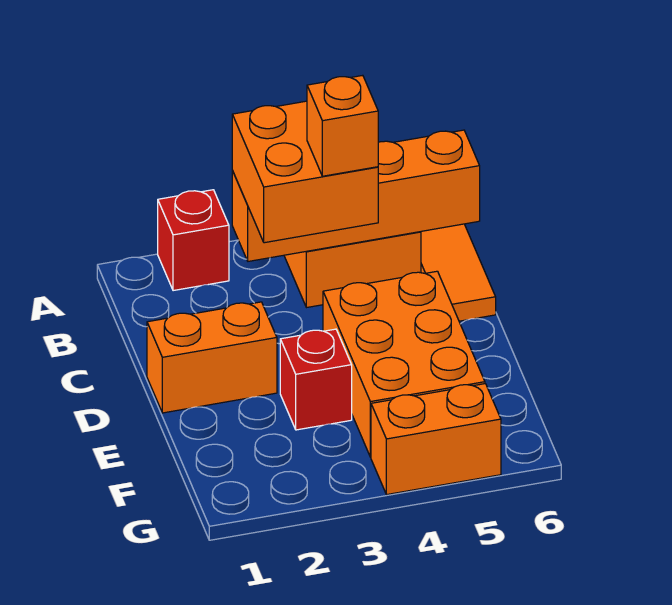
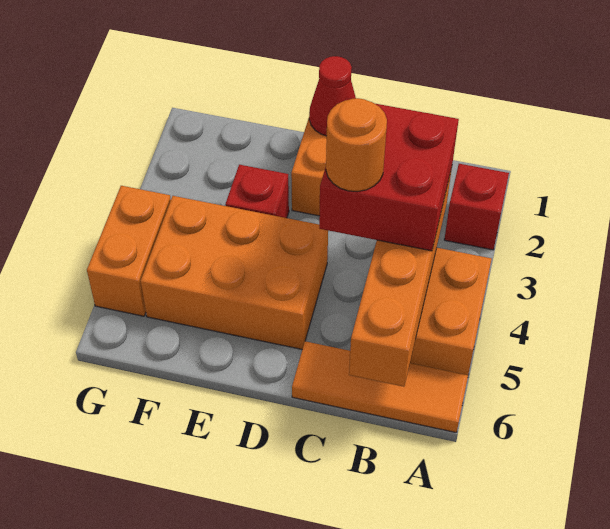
orange 2x2 brick [232,101,378,243] -> red 2x2 brick [319,98,459,251]
orange 1x1 brick [307,75,378,176] -> orange 1x1 round brick [326,98,387,192]
none -> red 1x1 cone [309,56,356,136]

